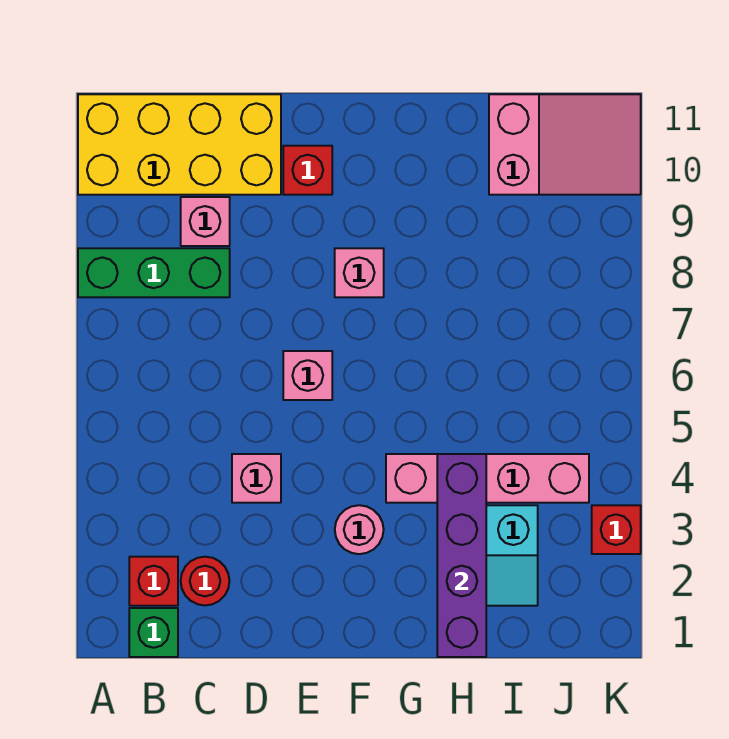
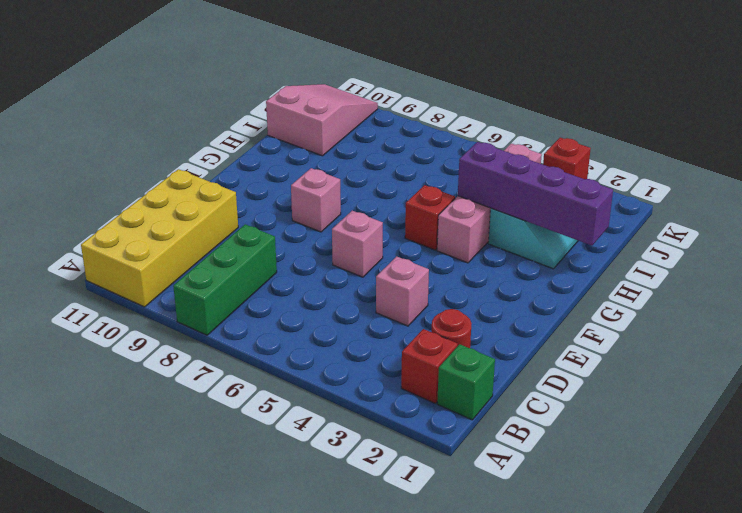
pink 1x1 brick [181,197,230,246] -> none
red 1x1 brick [283,146,332,195] -> red 1x1 brick moved to [405,185,455,250]
pink 1x1 round brick [335,505,384,554] -> none

